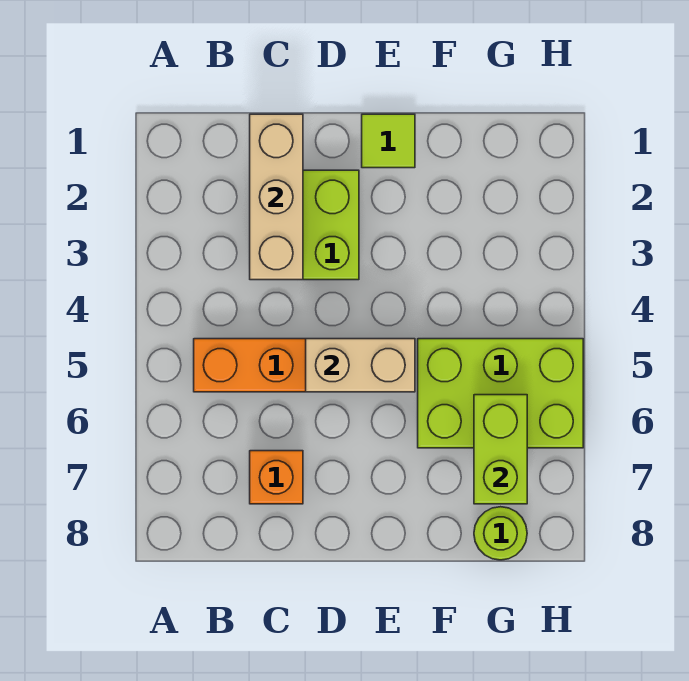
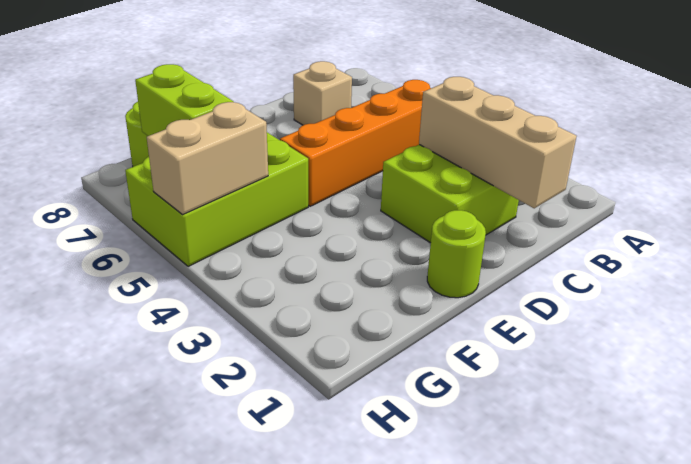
orange 1x1 brick [250,451,303,504] -> tan 1x1 brick [293,61,352,125]
tan 1x2 brick [306,339,415,392] -> tan 1x2 brick moved to [147,102,268,214]
lime 1x1 tile [362,114,415,168] -> lime 1x1 round brick [427,210,486,298]

